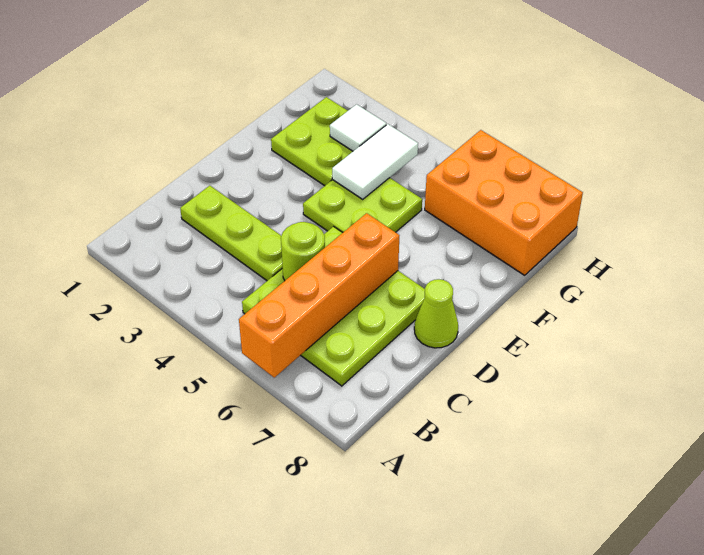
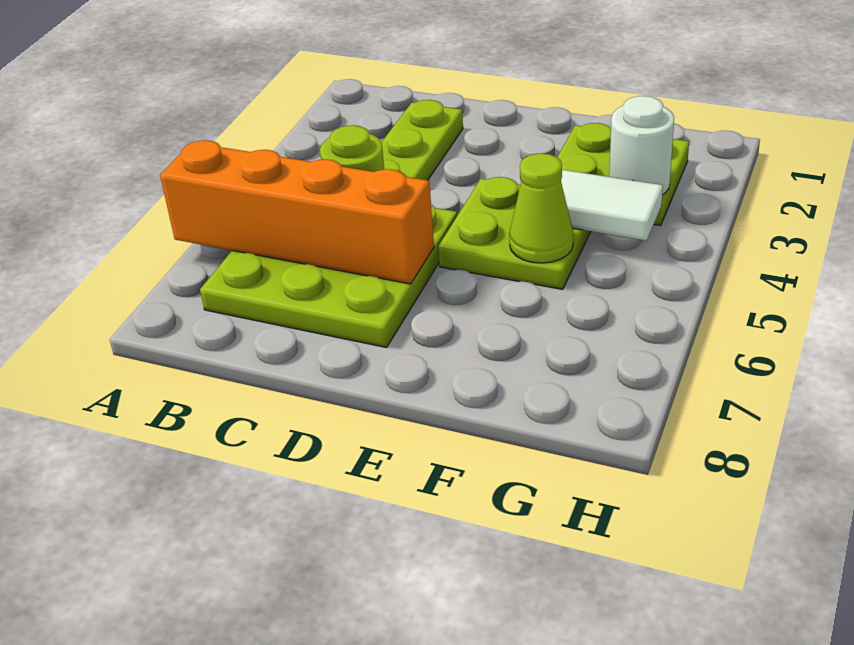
lime 1x1 cone [414,279,458,348] -> lime 1x1 cone moved to [509,154,573,263]
white 1x1 tile [330,104,386,151] -> white 1x1 round brick [609,96,674,195]
orange 2x3 brick [425,130,583,275] -> none

